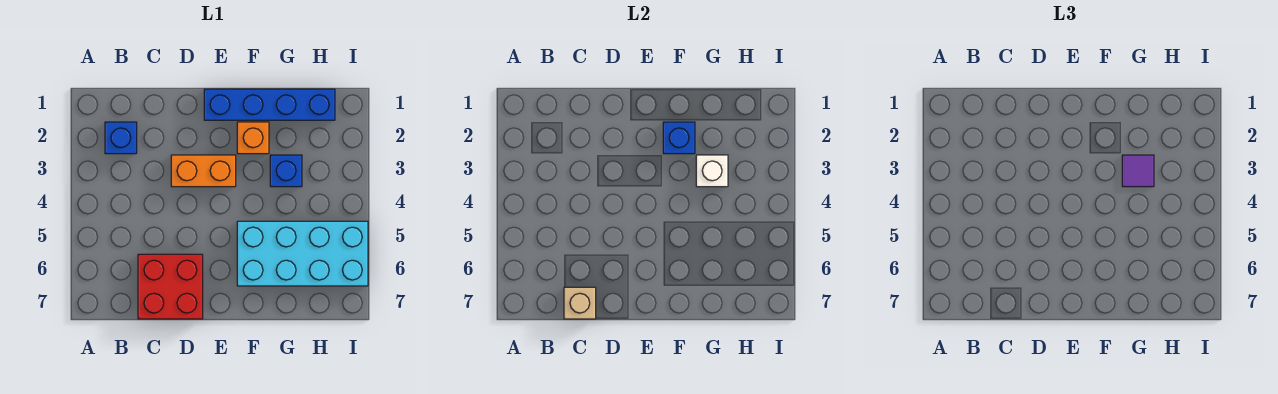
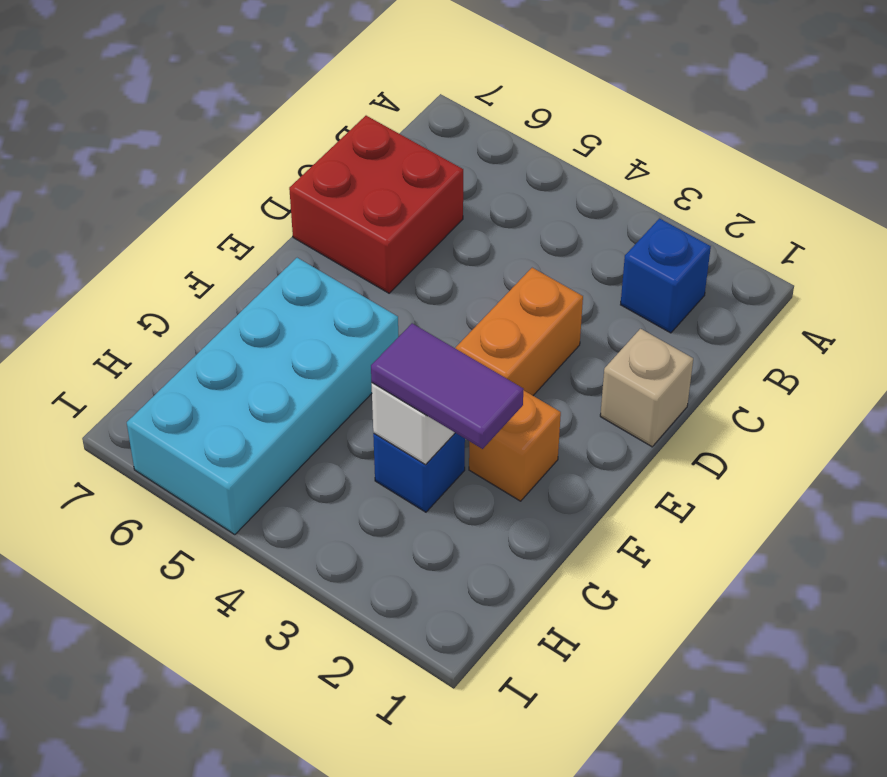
tan 1x1 brick [564,287,596,319] -> tan 1x1 brick moved to [600,329,693,447]
blue 1x4 brick [204,89,335,120] -> none
blue 1x1 brick [663,122,695,154] -> none
purple 1x1 tile [1122,155,1154,187] -> purple 1x2 tile [371,323,523,449]

